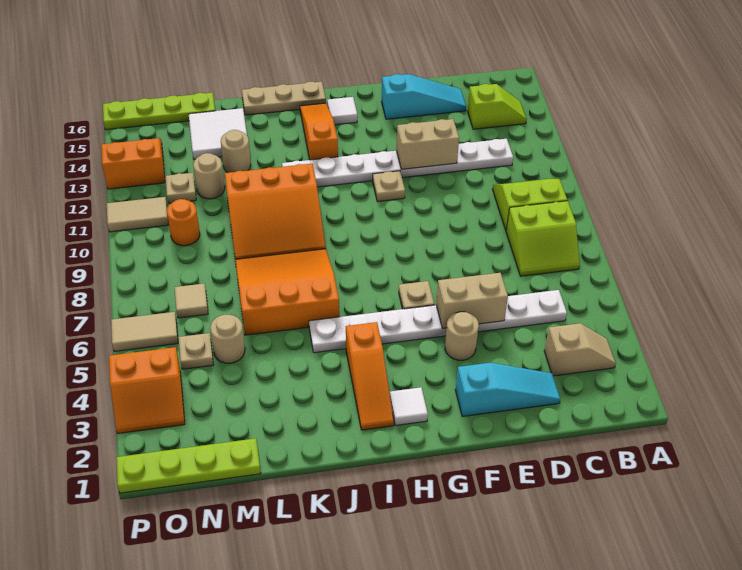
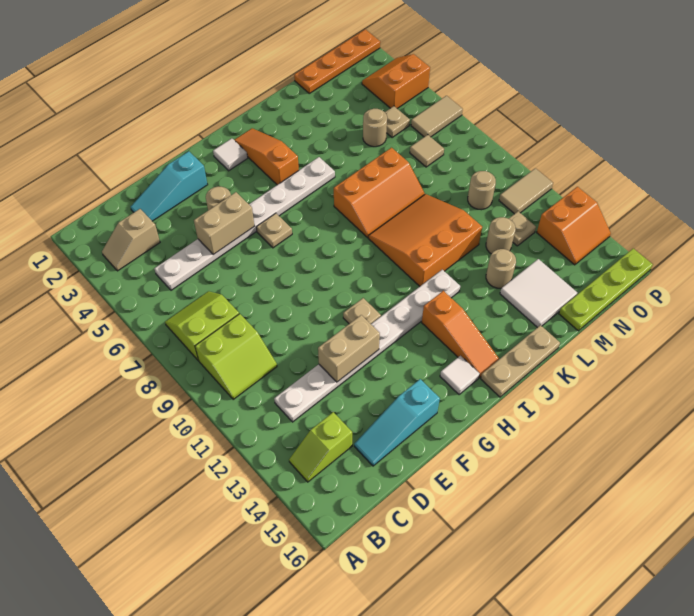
orange 3x3 slope [235,249,339,335] -> orange 2x3 slope [334,148,425,237]
lime 1x4 plate [116,438,261,493] -> orange 1x4 plate [294,29,380,93]
orange 1x1 round brick [167,199,200,246] -> tan 1x1 round brick [468,171,496,210]

